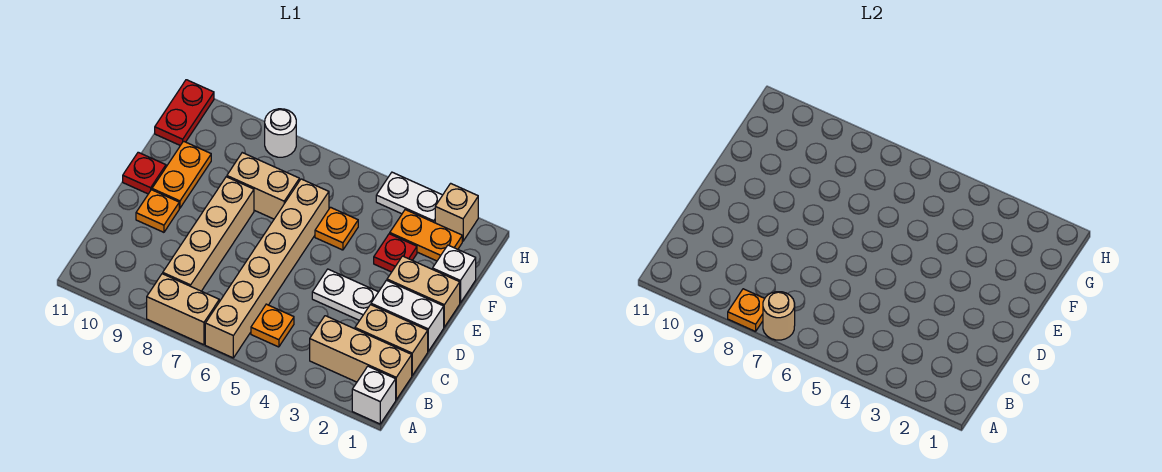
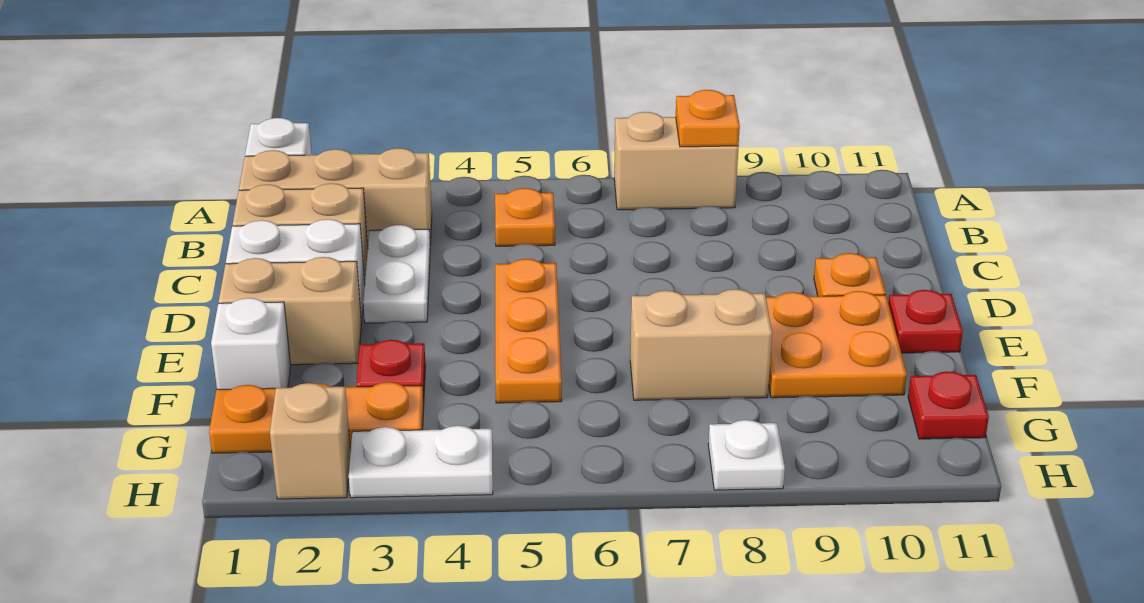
tan 1x6 brick [205,179,329,358] -> none
tan 1x1 round brick [763,292,795,340] -> none
tan 1x4 brick [163,177,254,291] -> none
white 1x2 plate [312,269,378,321] -> white 1x2 plate turned to [363,225,430,323]
orange 1x2 plate [152,141,211,208] -> orange 2x2 plate [766,291,907,398]
orange 1x1 plate [315,207,358,250] -> orange 1x3 plate [495,259,562,403]
orange 1x2 plate [390,210,462,261] -> orange 1x3 plate [209,382,424,453]
red 1x2 plate [155,80,214,145] -> red 1x1 plate [908,371,989,439]
white 1x1 round brick [265,109,296,157] -> white 1x1 plate [708,420,785,490]

